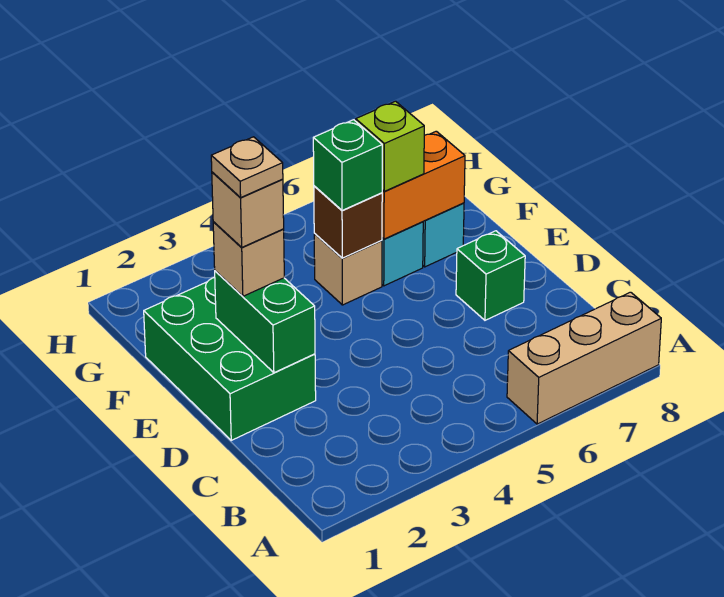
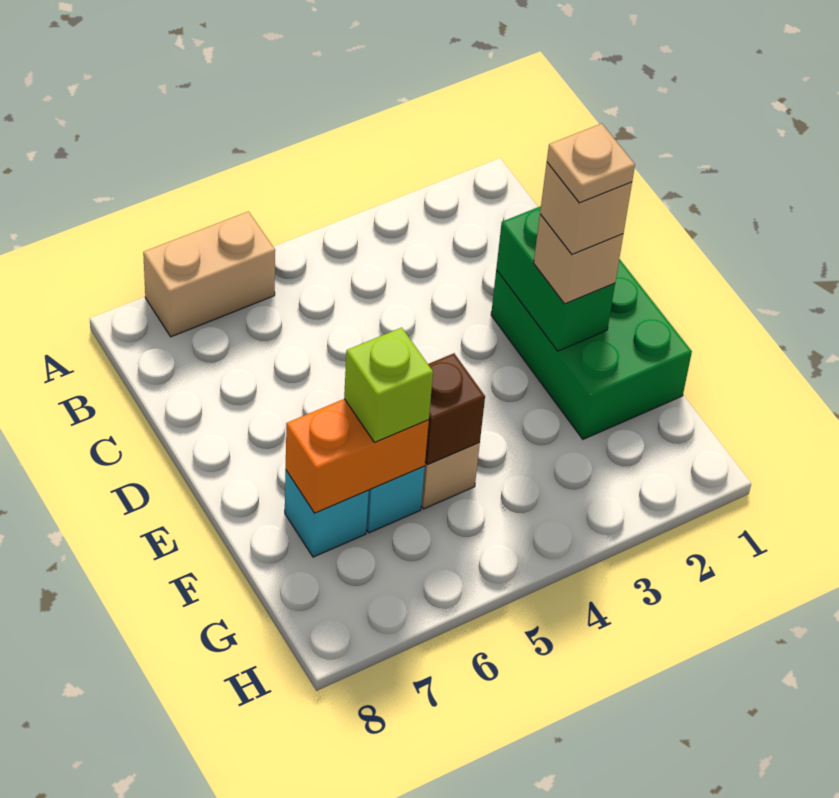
tan 1x3 brick [507,292,661,424] -> tan 1x2 brick [143,212,275,337]
green 1x1 brick [456,231,525,320] -> none
green 1x1 brick [313,120,382,210] -> none

